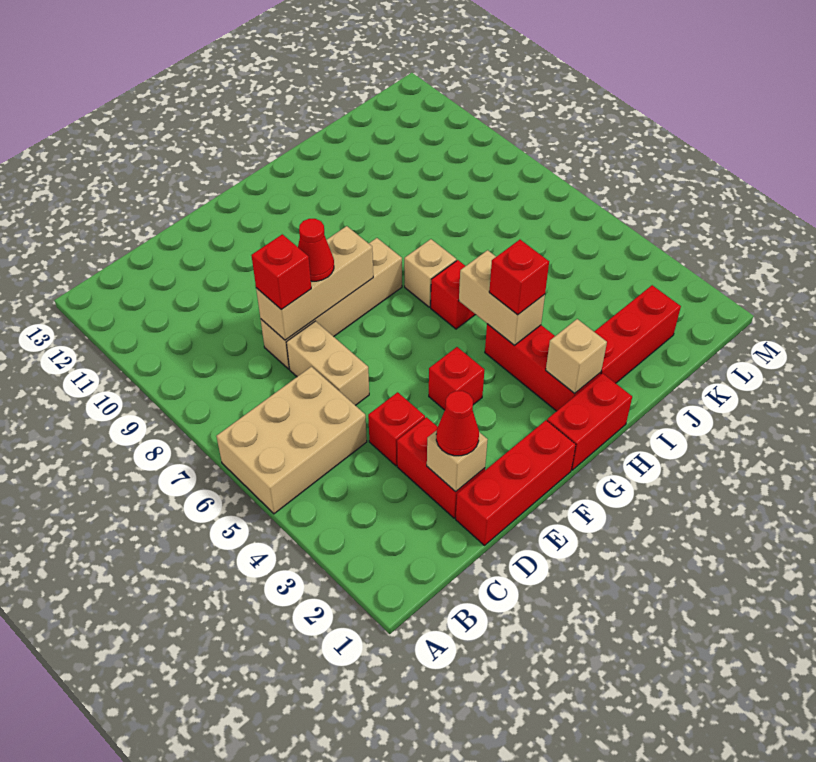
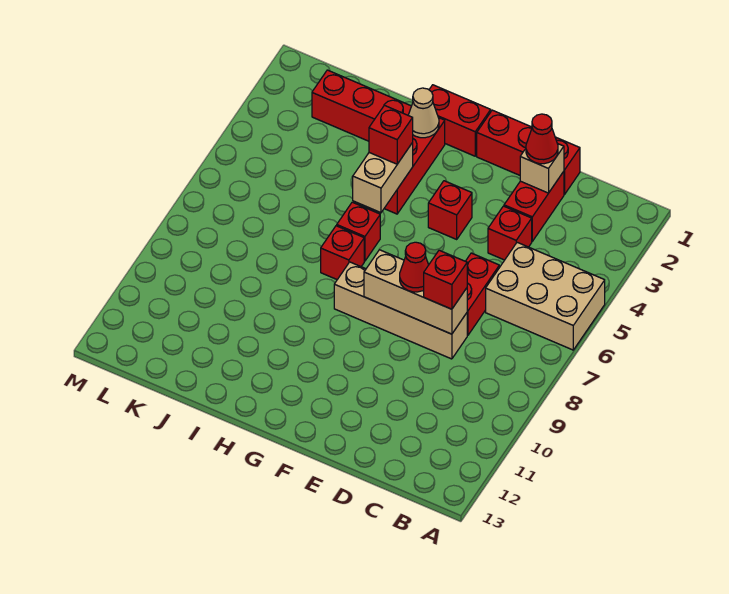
tan 1x2 brick [286,321,369,405] -> red 1x2 brick [465,253,499,335]
tan 1x1 brick [546,319,607,394] -> tan 1x1 cone [408,88,439,138]
tan 1x1 brick [404,239,456,307] -> red 1x1 brick [321,226,364,280]

